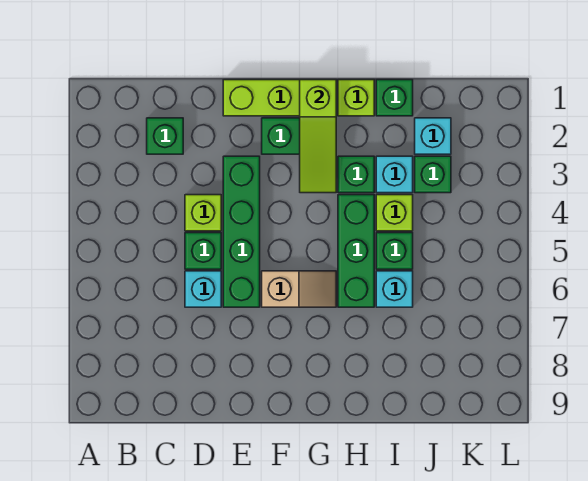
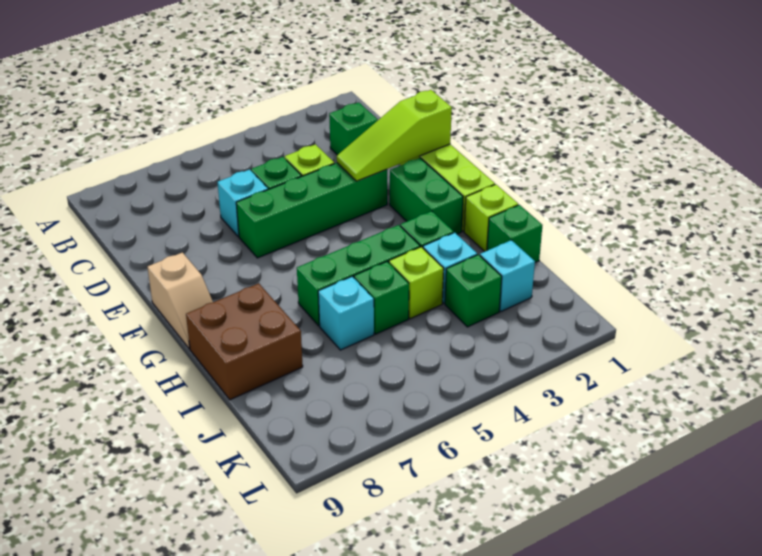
tan 1x2 slope [262,271,336,307] -> tan 1x2 slope moved to [148,253,213,349]
lime 1x3 slope [300,80,336,193] -> lime 1x3 slope moved to [337,90,452,181]
none -> brown 2x2 brick [186,283,303,400]

